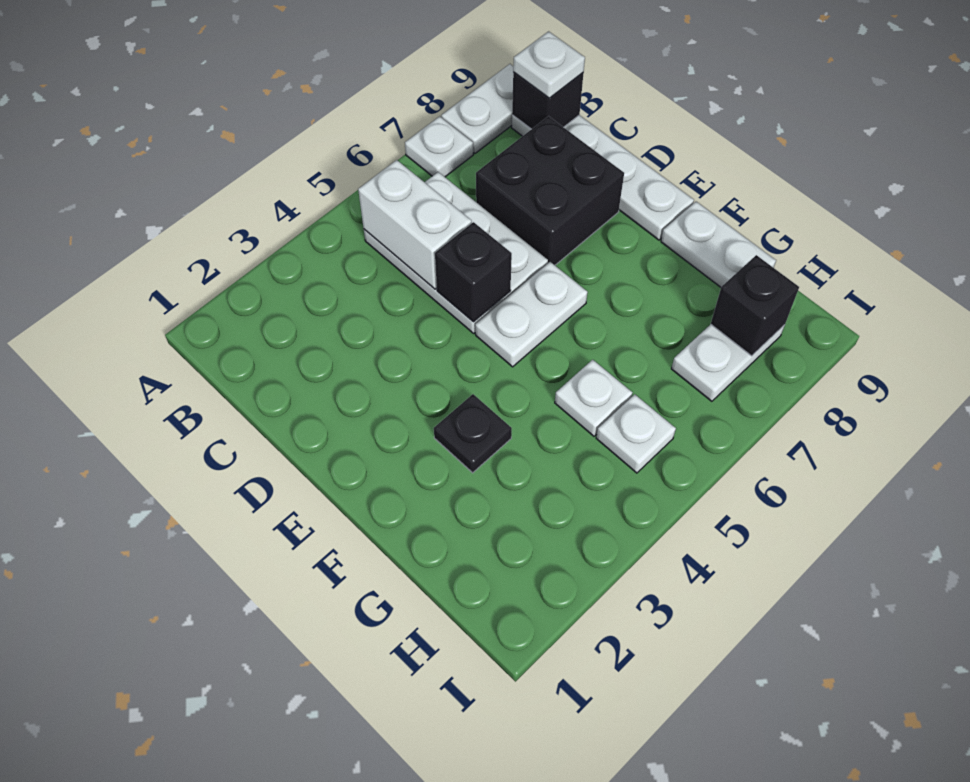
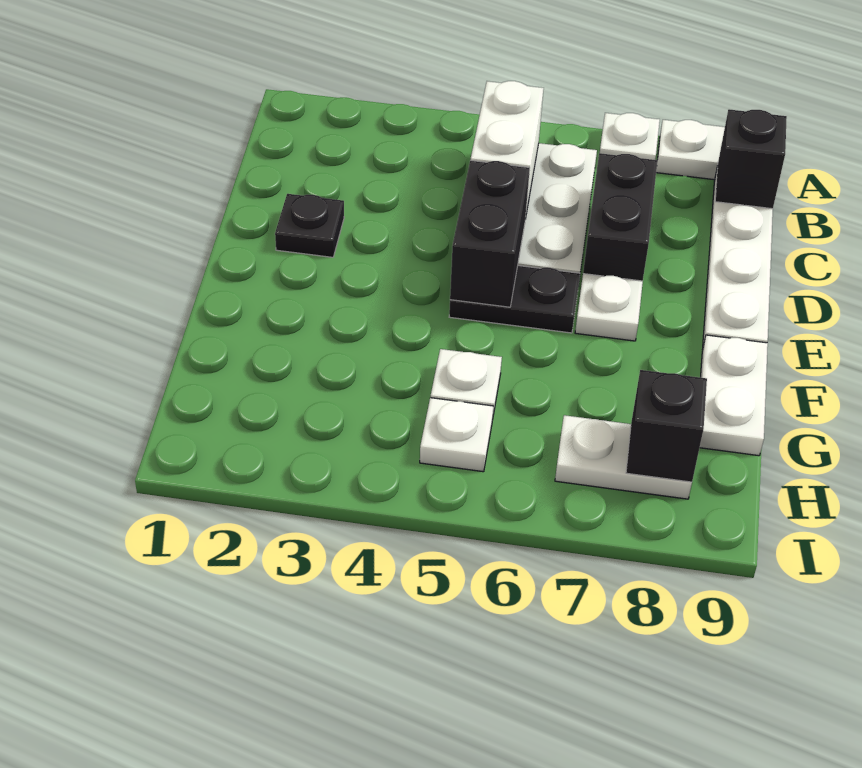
white 1x1 plate [513,31,585,98] -> white 1x1 plate moved to [575,274,643,341]
black 2x2 brick [476,116,624,265] -> black 1x2 brick [583,153,657,281]
black 1x1 brick [435,222,512,322] -> black 1x2 brick [450,160,530,307]
white 1x2 plate [475,262,588,367] -> black 1x2 plate [449,266,580,333]
black 1x1 plate [434,394,512,473] -> black 1x1 plate moved to [275,194,344,257]

